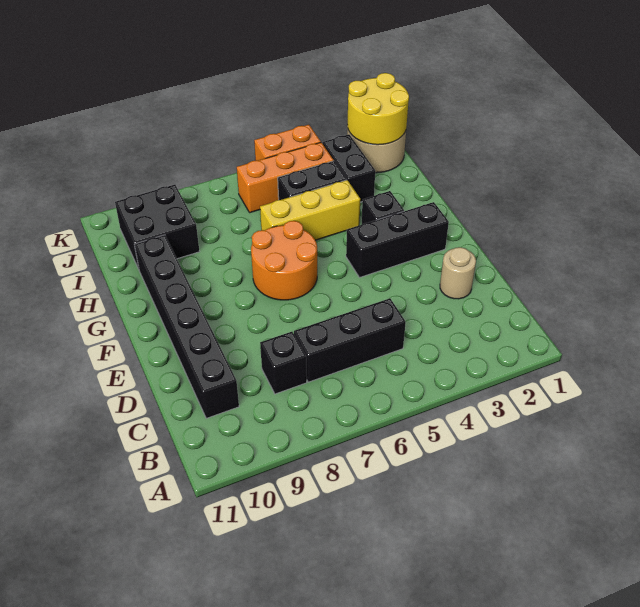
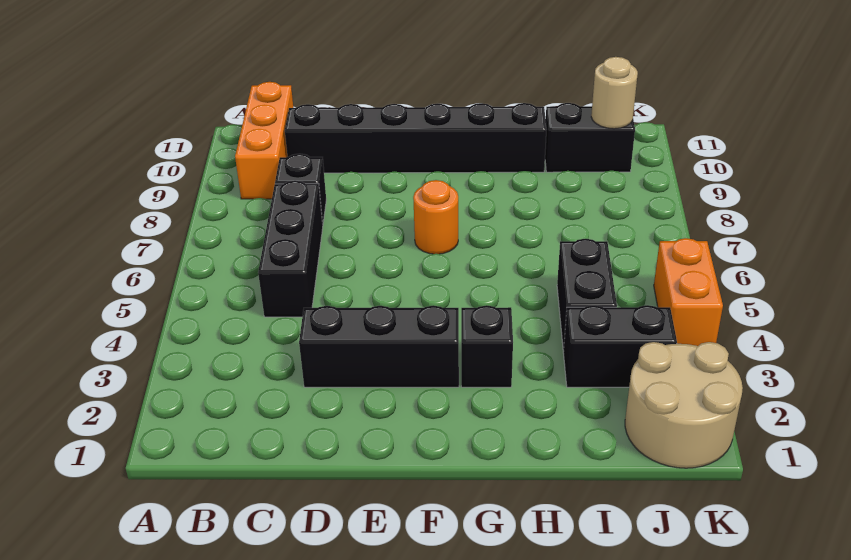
tan 1x1 round brick [440,247,476,299] -> tan 1x1 round brick moved to [591,57,638,129]
black 1x3 brick [346,202,449,278] -> black 1x3 brick turned to [299,305,459,387]
orange 2x2 round brick [251,221,317,300] -> orange 1x1 round brick [413,180,458,254]
yellow 1x3 brick [260,180,360,240] -> none
black 2x2 brick [115,185,200,269] -> black 1x2 brick [545,103,635,172]
yellow 2x2 round brick [347,73,409,145] -> none
orange 1x3 brick [237,143,334,213] -> orange 1x3 brick moved to [235,82,293,199]

